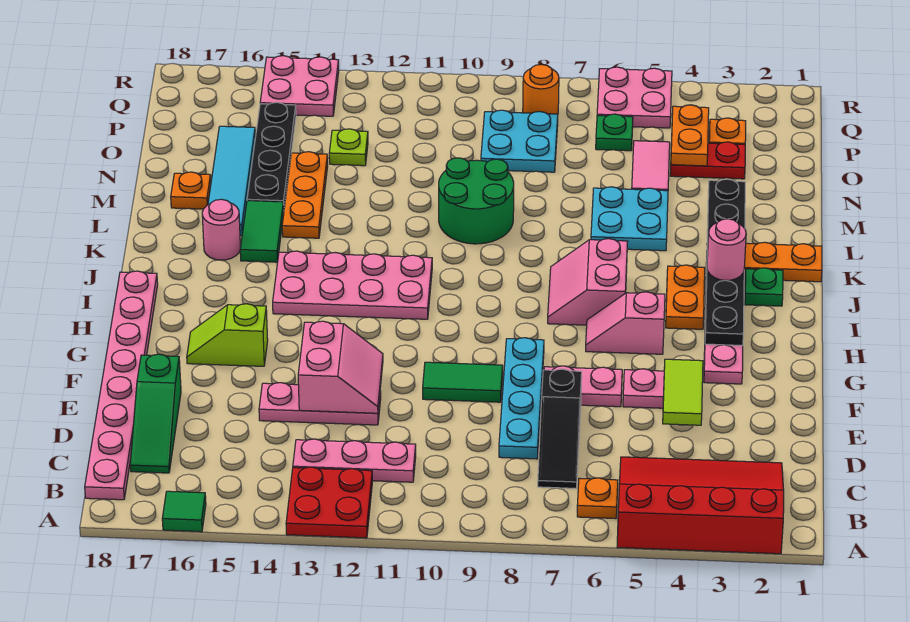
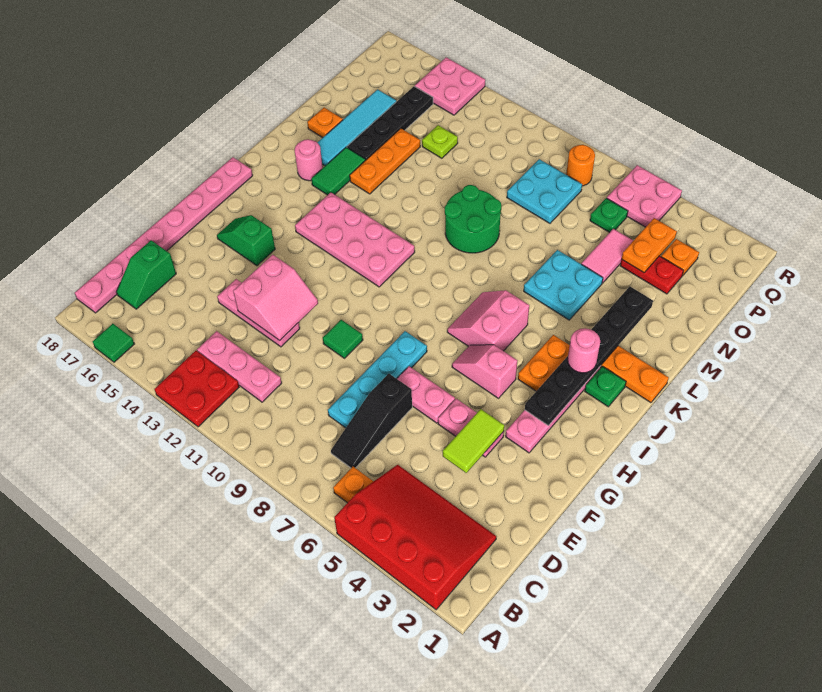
green 1x3 slope [130,354,181,473] -> green 1x2 slope [116,240,176,309]
green 1x2 tile [423,362,503,402] -> green 1x1 tile [323,320,363,358]
lime 1x2 slope [187,304,268,366] -> green 1x2 slope [217,215,275,266]

